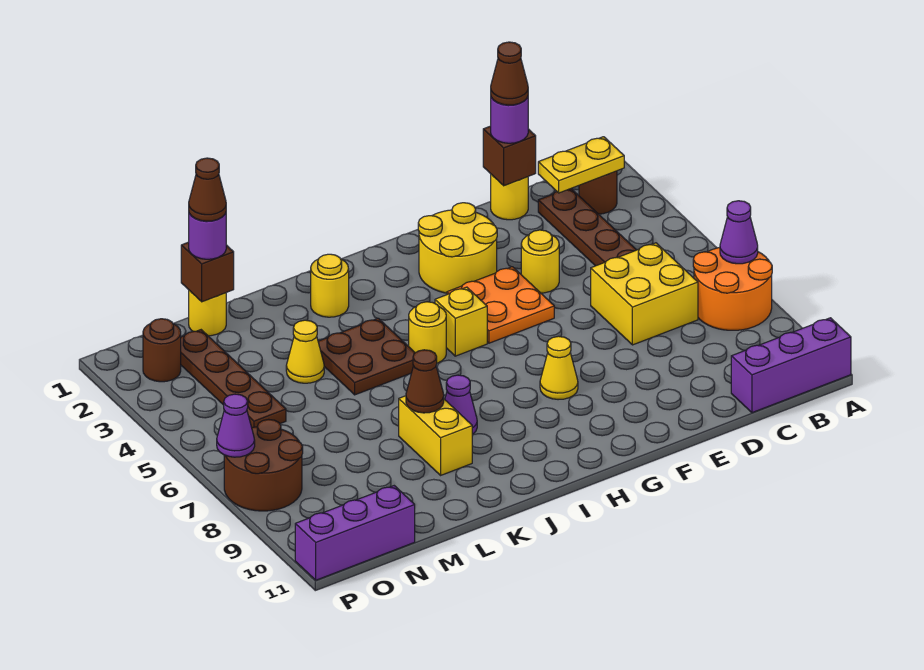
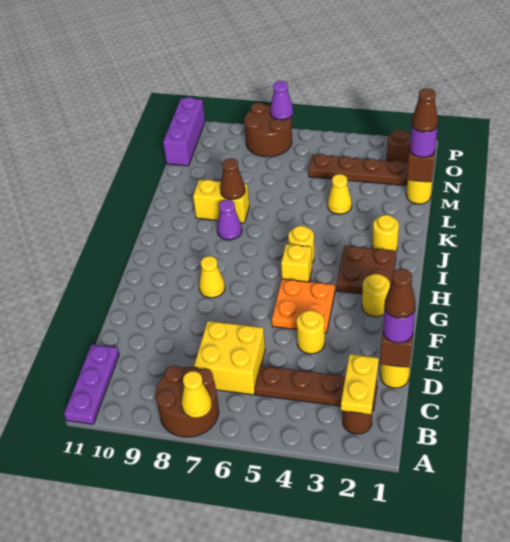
orange 2x2 round brick [693,247,772,330] -> brown 2x2 round brick [155,365,219,437]
purple 1x1 cone [720,201,758,264] -> yellow 1x1 cone [181,371,212,418]
purple 1x3 brick [731,318,851,413] -> purple 1x3 plate [64,345,119,424]
yellow 2x2 round brick [418,203,497,293] -> yellow 1x1 round brick [362,274,390,317]
brown 2x2 plate [318,318,415,395] -> brown 2x2 plate moved to [336,246,396,294]

